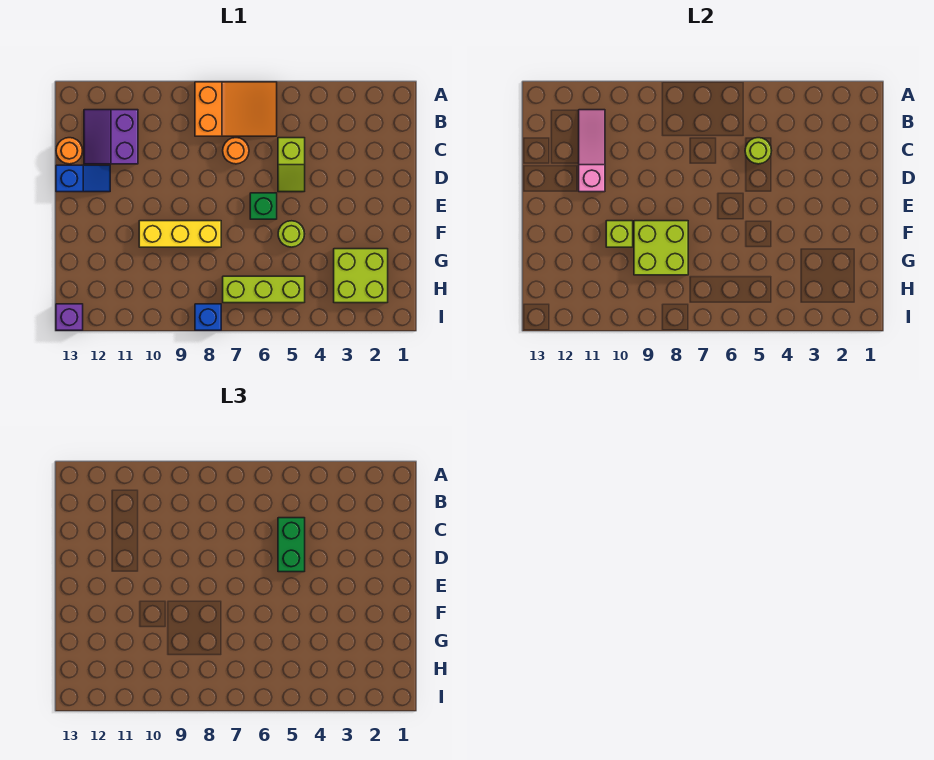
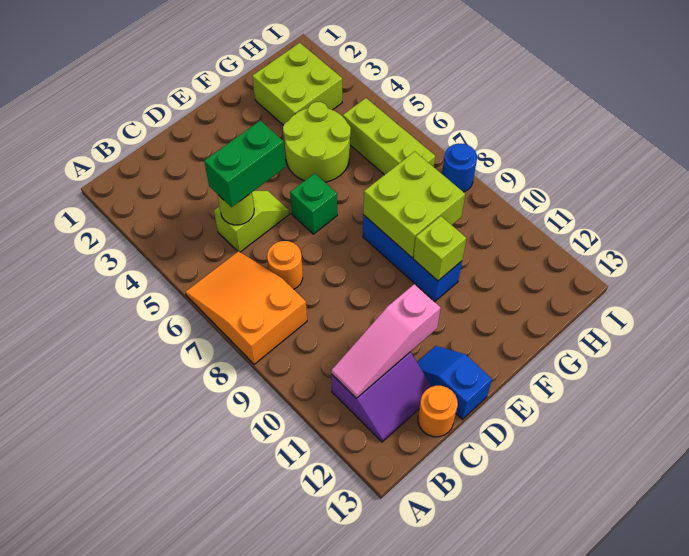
lime 1x1 round brick [278,221,304,247] -> lime 2x2 round brick [283,102,351,182]
yellow 1x3 brick [139,221,221,247] -> blue 1x3 brick [363,215,462,302]
blue 1x1 brick [195,304,221,330] -> blue 1x1 round brick [442,143,477,192]
purple 1x1 brick [56,304,83,330] -> none

